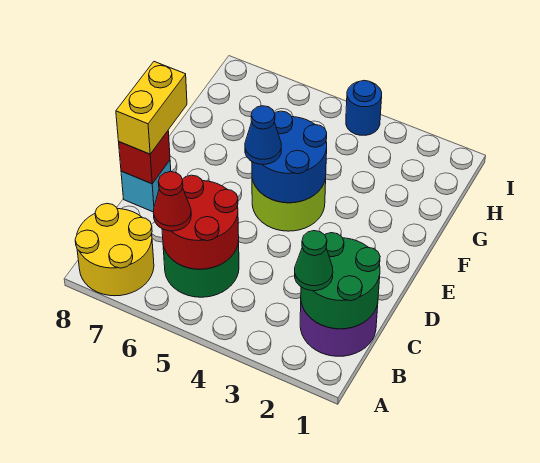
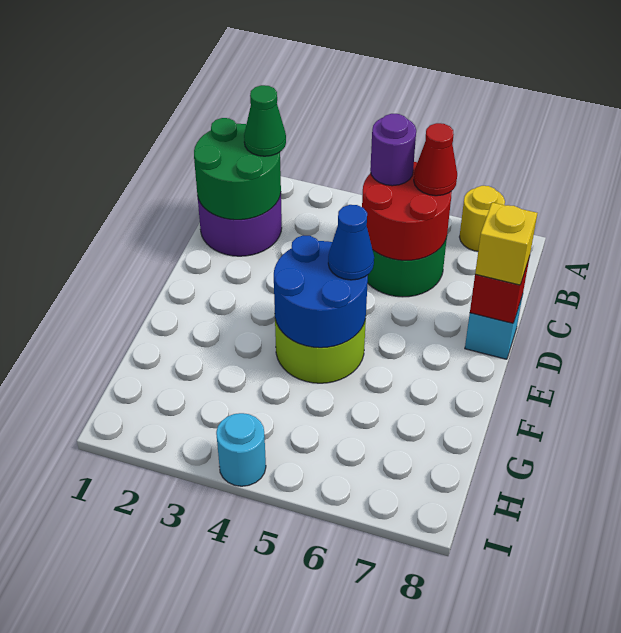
yellow 2x2 round brick [75,204,154,296] -> yellow 1x1 round brick [460,186,505,251]
none -> purple 1x1 round brick [370,114,416,186]
yellow 1x2 brick [116,62,187,154] -> yellow 1x1 brick [475,202,538,285]
blue 1x1 round brick [346,81,382,135] -> cyan 1x1 round brick [216,413,266,486]

